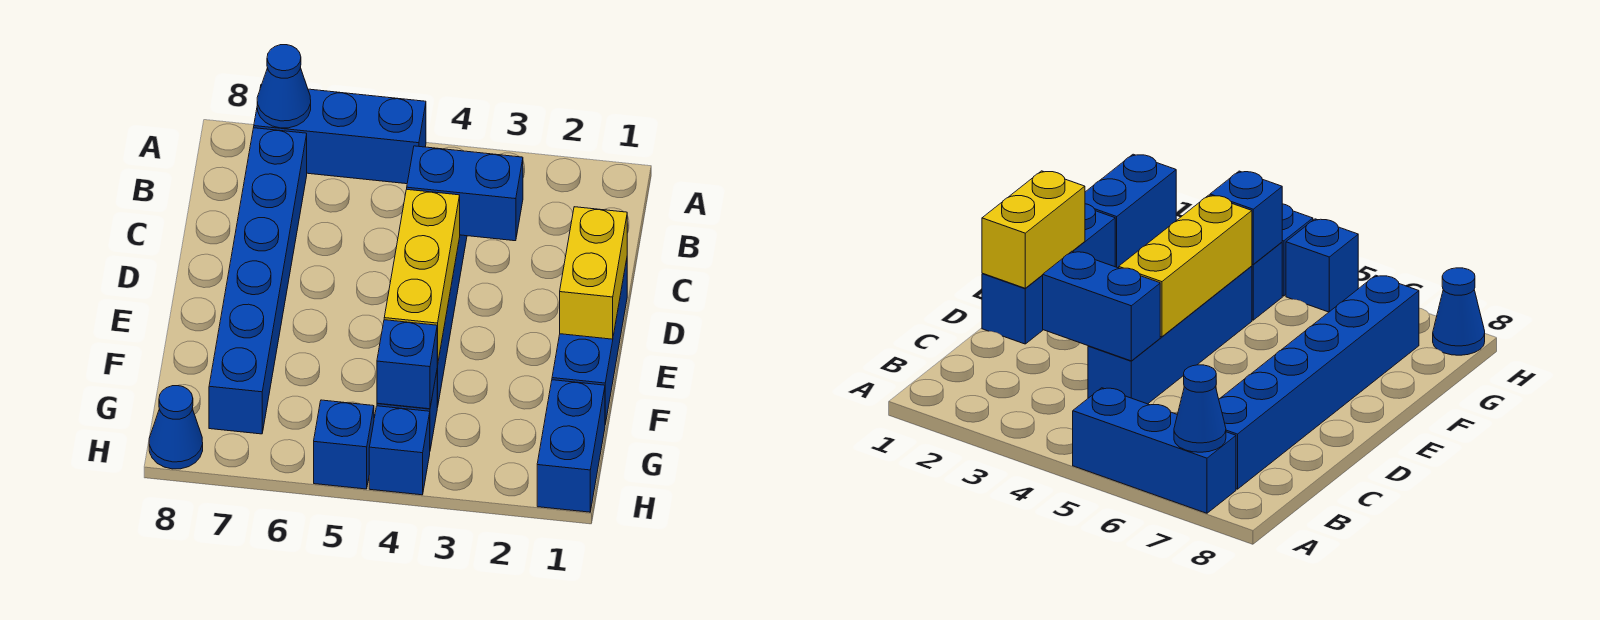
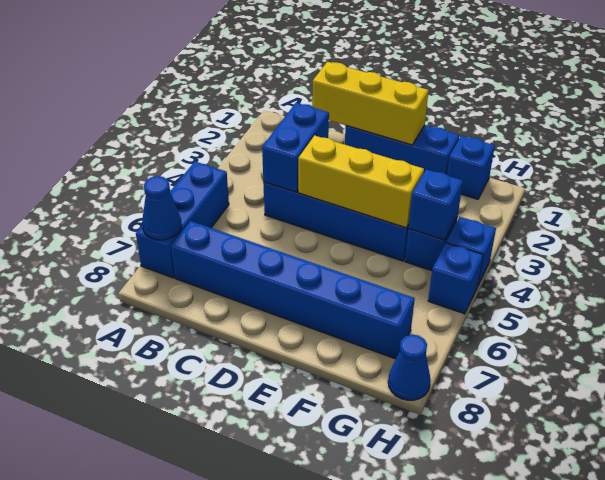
yellow 1x2 brick [560,207,627,339] -> yellow 1x3 brick [312,62,429,145]
blue 1x2 brick [537,380,605,512] -> blue 1x1 brick [447,136,495,199]

